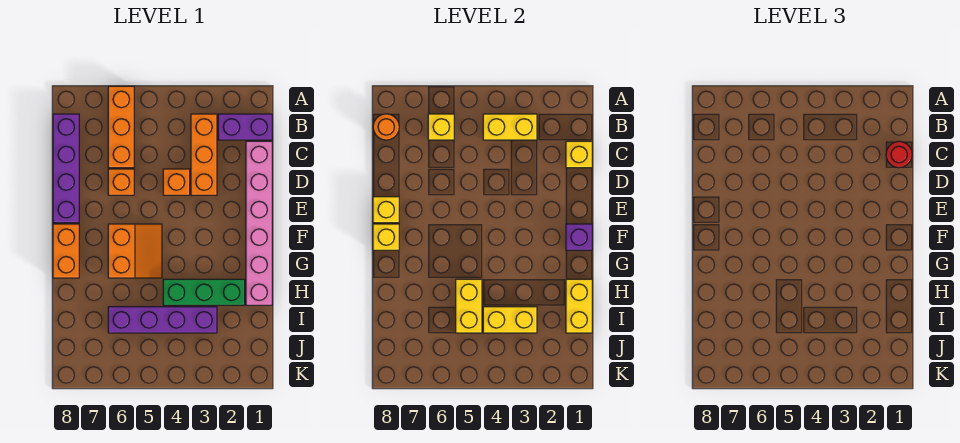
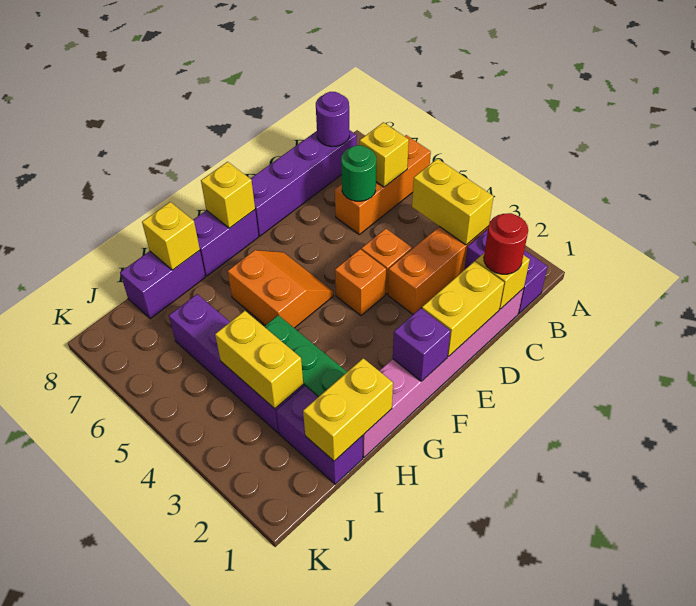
orange 1x1 round brick [373,114,399,140] -> purple 1x1 round brick [316,92,350,147]
none -> green 1x1 round brick [341,145,376,201]
orange 1x1 brick [108,169,134,195] -> orange 1x1 brick moved to [335,249,386,316]
yellow 1x1 brick [373,197,399,223] -> yellow 1x1 brick moved to [142,202,200,270]
orange 2x2 slope [108,224,162,278] -> orange 2x2 slope turned to [228,250,333,328]
orange 1x2 brick [53,224,79,278] -> purple 1x2 brick [193,210,259,276]
yellow 1x2 brick [456,279,482,333] -> yellow 1x2 brick moved to [422,261,504,356]
none -> purple 1x2 brick [120,250,205,319]
none -> purple 1x2 brick [276,386,363,484]

